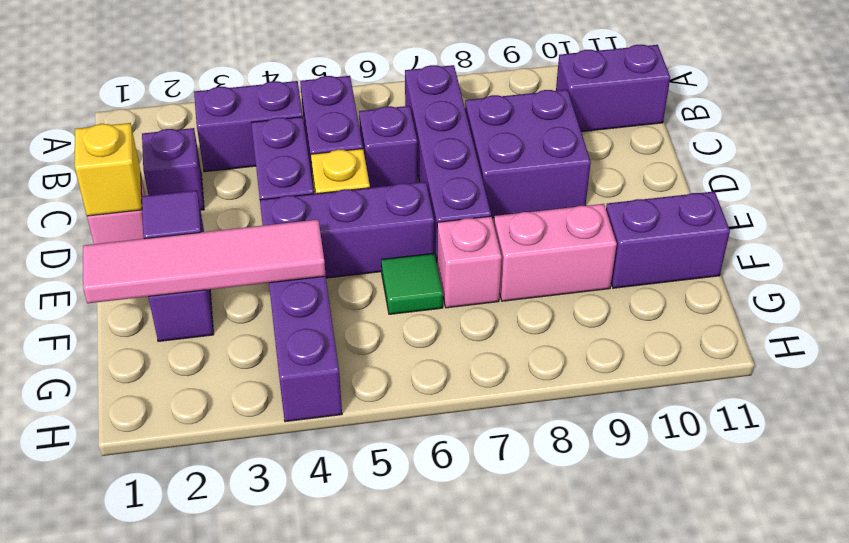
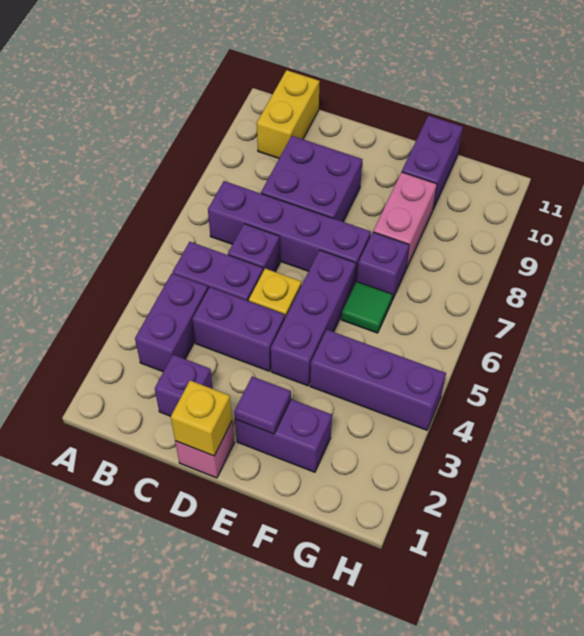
purple 1x2 brick [556,45,670,132] -> yellow 1x2 brick [257,70,320,158]
pink 1x4 tile [83,220,326,303] -> none
pink 1x1 brick [437,216,502,308] -> purple 1x1 brick [357,232,409,300]

